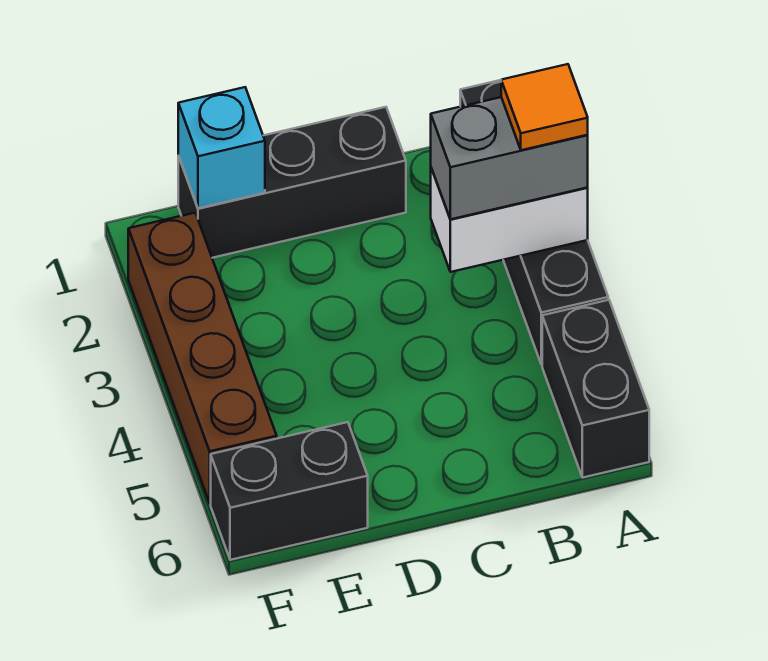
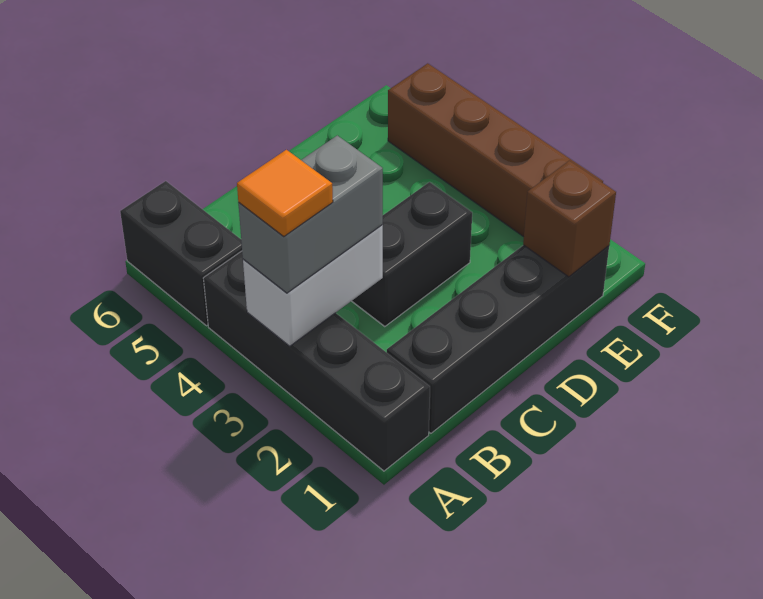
black 1x3 brick [178,107,406,258] -> black 1x4 brick [387,245,609,433]
cyan 1x1 brick [178,87,265,208] -> brown 1x1 brick [523,160,616,277]
black 1x2 brick [211,422,368,560] -> black 1x2 brick moved to [352,182,472,327]

